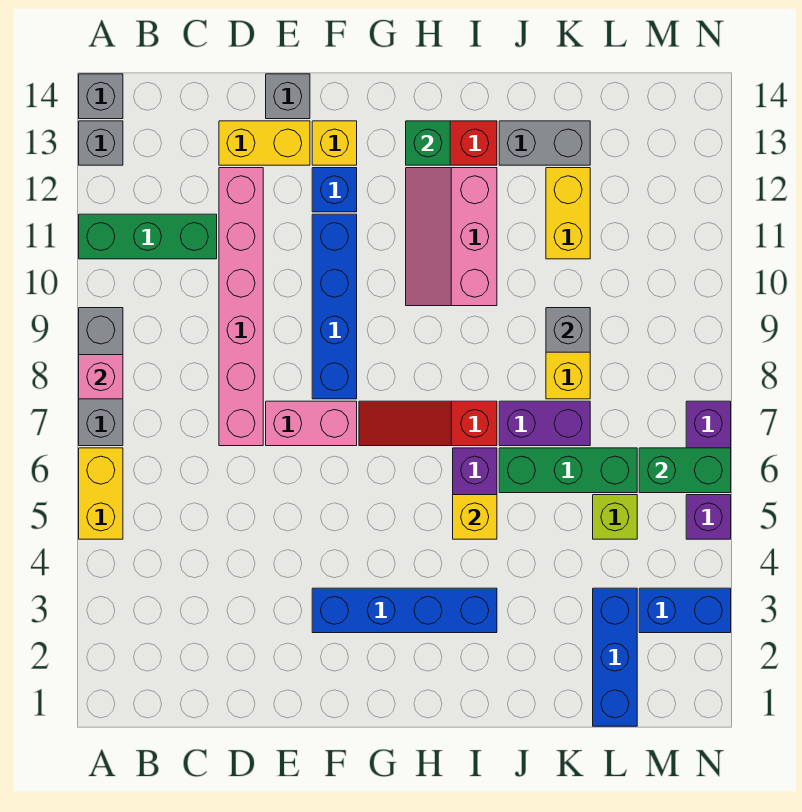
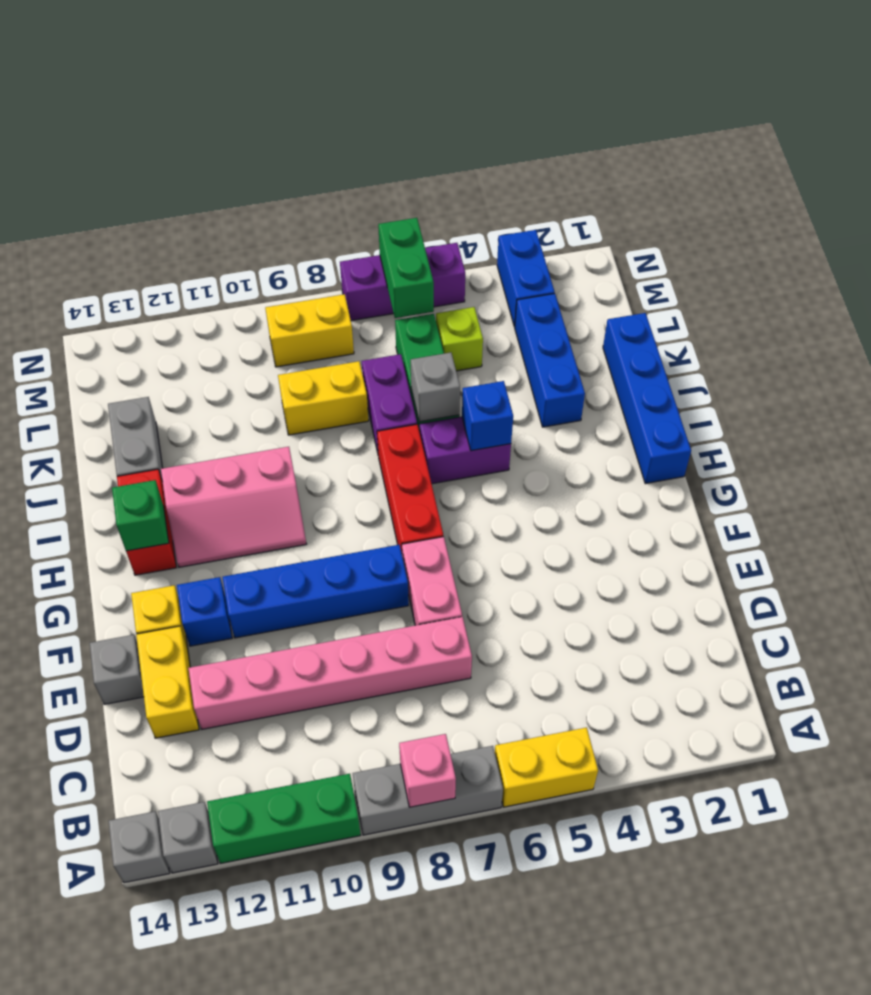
green 1x3 brick [79,214,217,259] -> green 1x3 brick turned to [207,774,361,863]
blue 1x4 brick [312,588,497,633] -> blue 1x4 brick moved to [603,313,691,484]
red 1x3 slope [359,401,497,446] -> red 1x3 brick [377,424,443,553]
yellow 1x1 brick [453,495,497,539] -> blue 1x1 brick [462,381,513,451]
grey 1x1 brick [546,308,590,352] -> grey 1x1 brick moved to [411,353,460,422]
yellow 1x2 brick [546,168,590,259] -> yellow 1x2 brick moved to [265,294,354,367]
blue 1x3 brick [593,588,637,726] -> blue 1x3 brick turned to [515,293,585,427]

